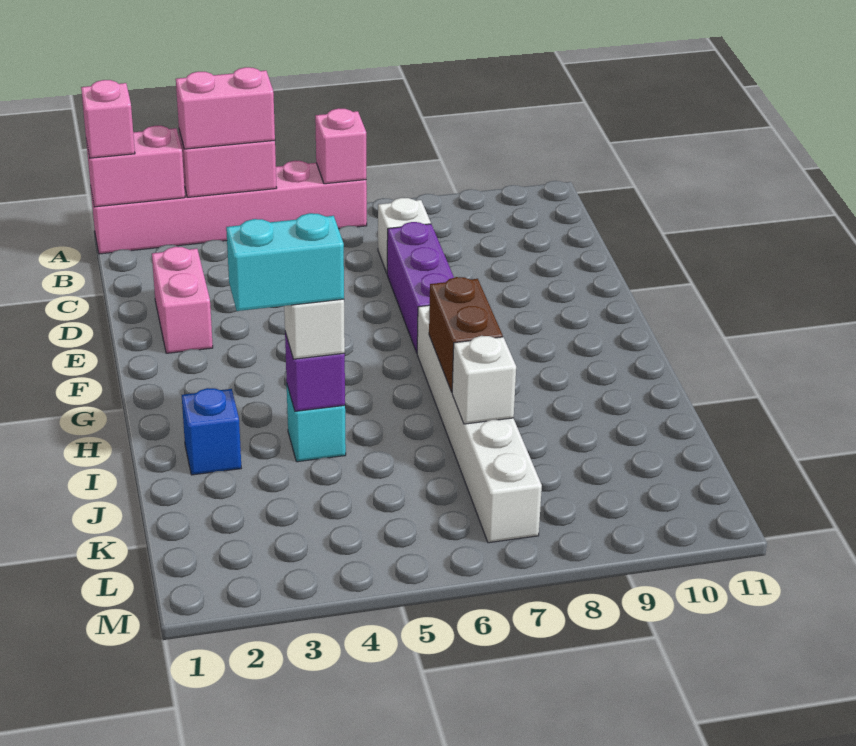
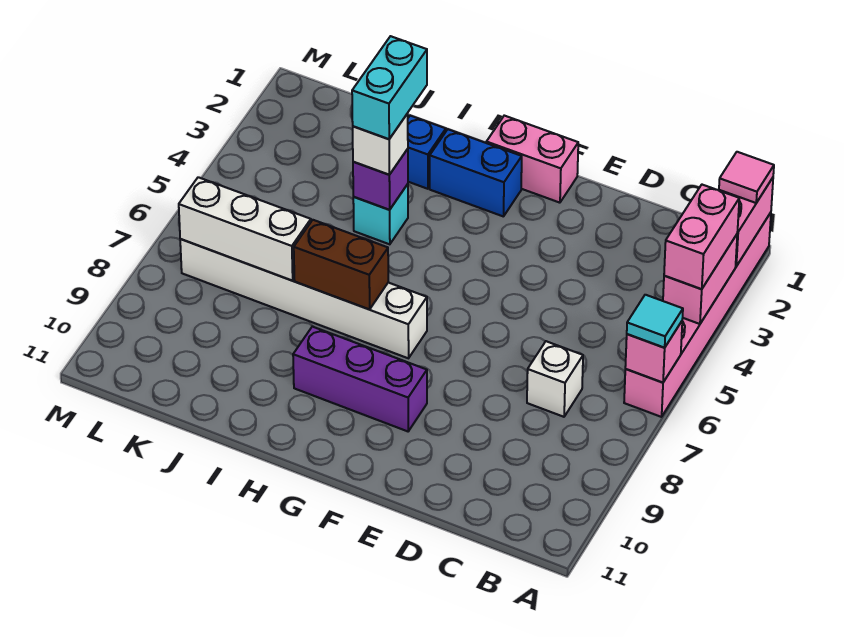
pink 1x1 brick [81,80,135,158] -> pink 1x1 tile [719,152,774,203]
none -> cyan 1x1 tile [627,295,683,348]
pink 1x2 brick [152,247,213,353] -> pink 1x2 brick moved to [486,116,578,203]
purple 1x3 brick [387,222,454,353] -> purple 1x3 brick moved to [293,327,427,431]
none -> blue 1x2 brick [430,129,522,217]
white 1x1 brick [452,336,516,424] -> white 1x3 brick [179,177,311,281]

